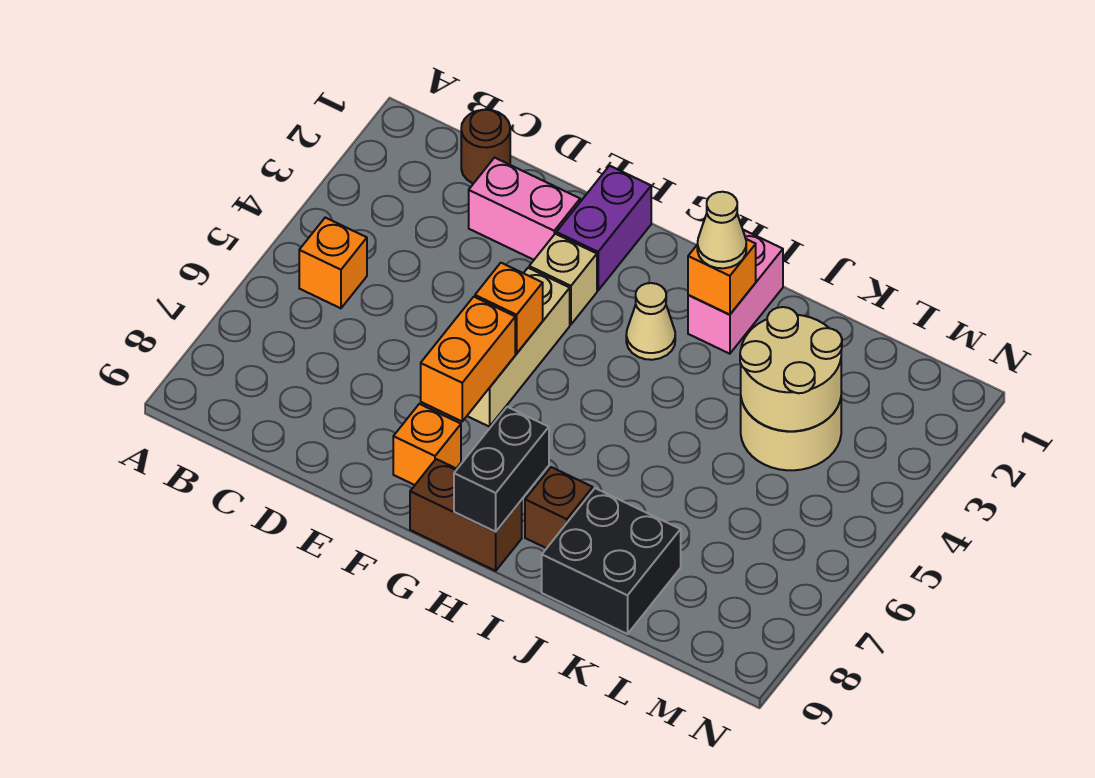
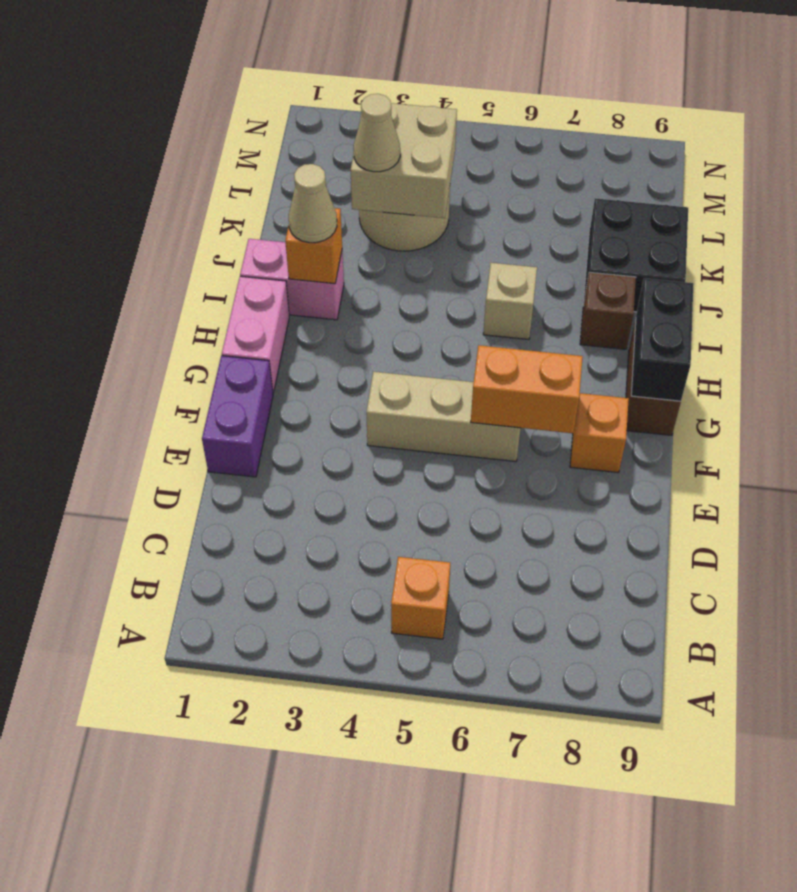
brown 1x1 round brick [461,110,510,184] -> none
pink 1x2 brick [469,158,580,260] -> pink 1x2 brick moved to [222,276,289,393]
purple 1x2 brick [556,166,651,290] -> purple 1x2 brick turned to [202,356,273,477]
tan 1x1 brick [529,234,597,325] -> tan 1x1 brick moved to [483,263,537,339]
orange 1x1 brick [475,263,543,353] -> none
tan 1x1 cone [626,283,675,360] -> tan 1x1 cone moved to [354,94,400,172]
black 1x2 brick [454,407,549,532] -> black 1x2 brick turned to [631,278,693,401]
tan 2x2 round brick [740,307,842,431] -> tan 2x2 brick [351,103,457,218]

